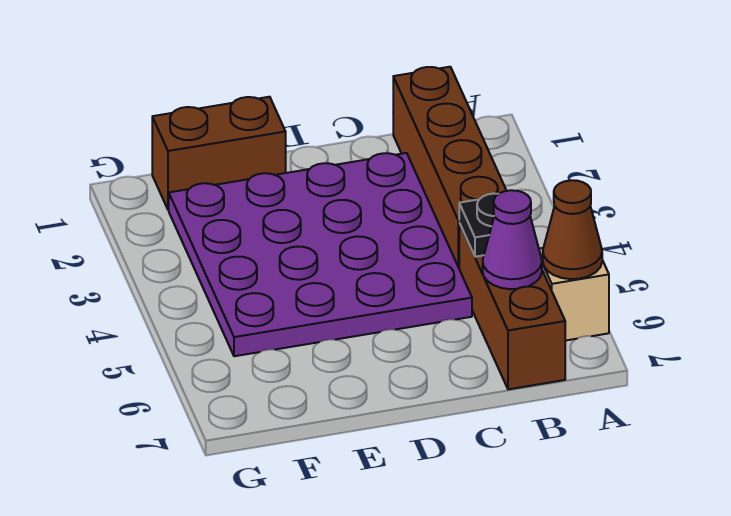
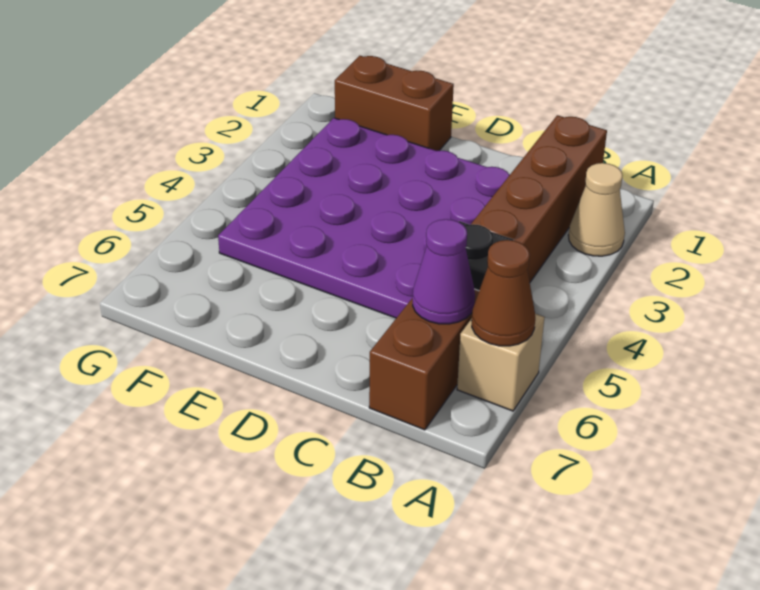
none -> tan 1x1 cone [568,163,625,256]

